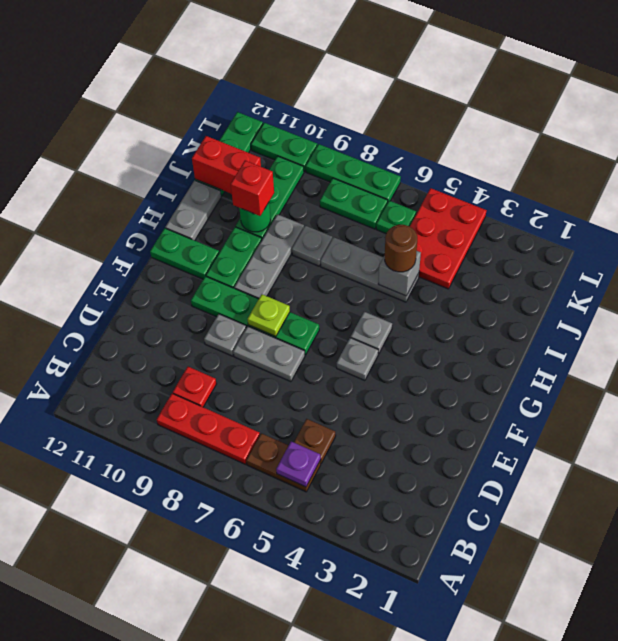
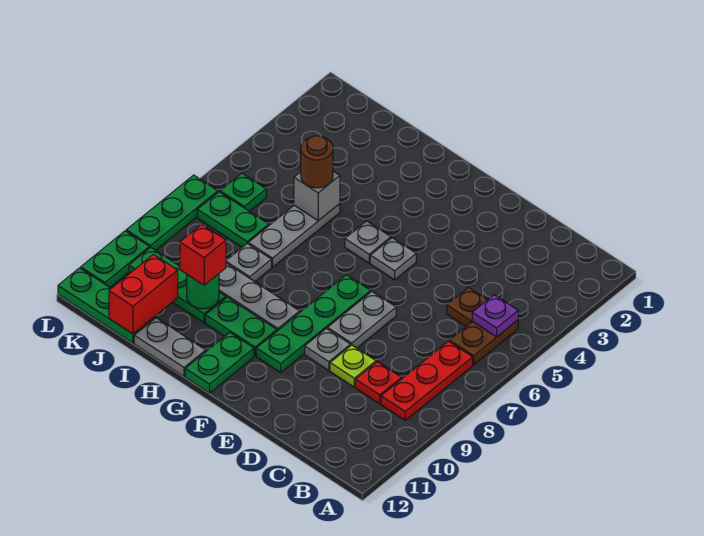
lime 1x1 plate [248,294,290,337] -> lime 1x1 plate moved to [330,345,376,387]
red 2x3 plate [410,188,487,289] -> none
green 1x2 plate [320,178,388,229] -> green 1x2 plate turned to [197,192,269,247]

